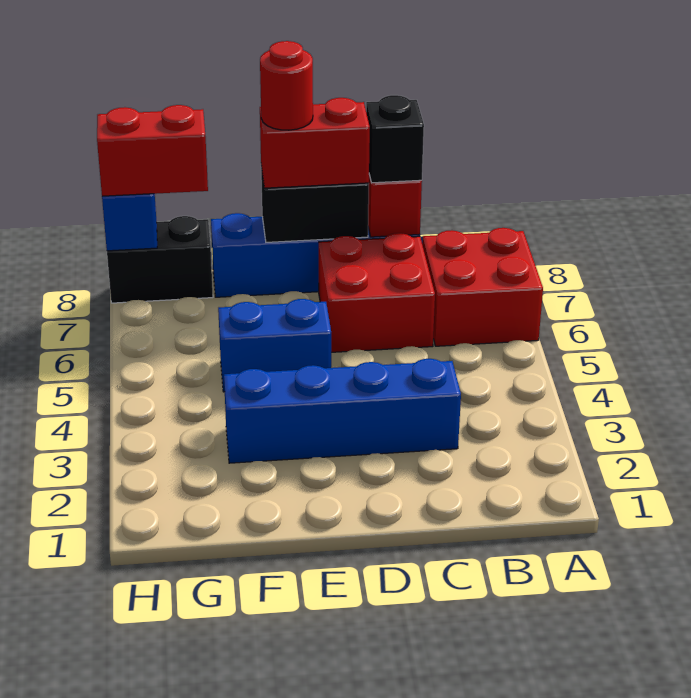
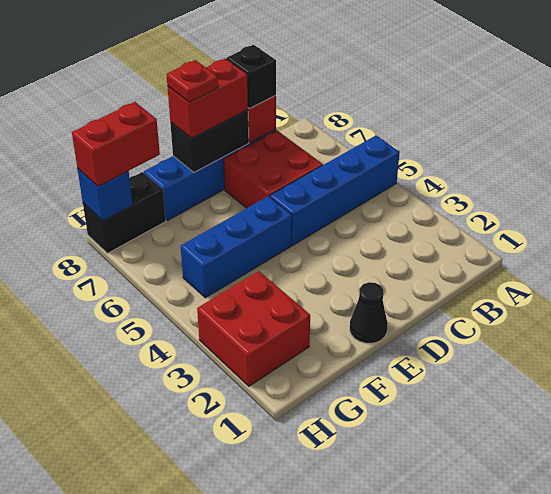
red 2x2 brick [422,228,543,346] -> red 2x2 brick moved to [197,271,310,386]
blue 1x4 brick [224,359,461,463] -> blue 1x4 brick moved to [270,136,400,245]
none -> black 1x1 cone [350,282,388,343]
blue 1x2 brick [218,299,331,392] -> blue 1x3 brick [181,196,292,298]
red 1x1 round brick [260,41,313,130] -> red 1x1 plate [167,60,218,102]

